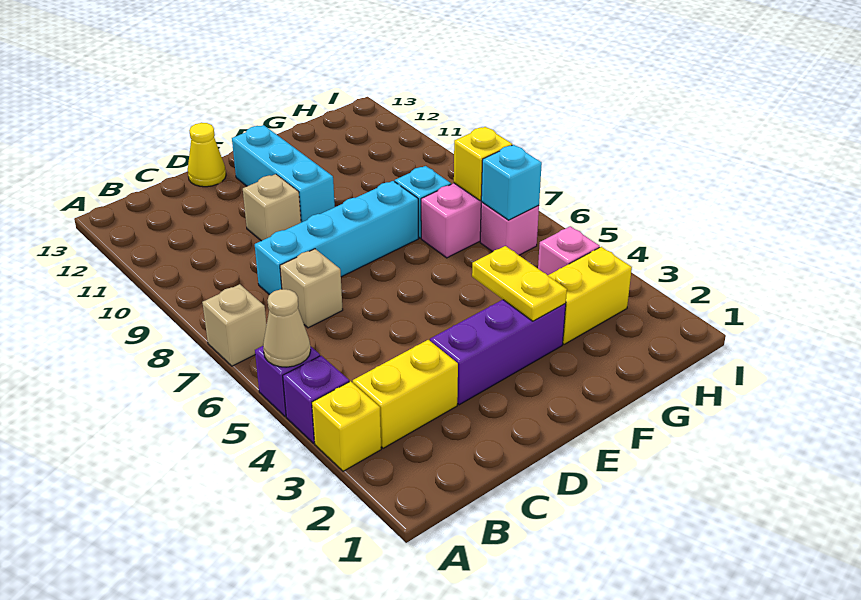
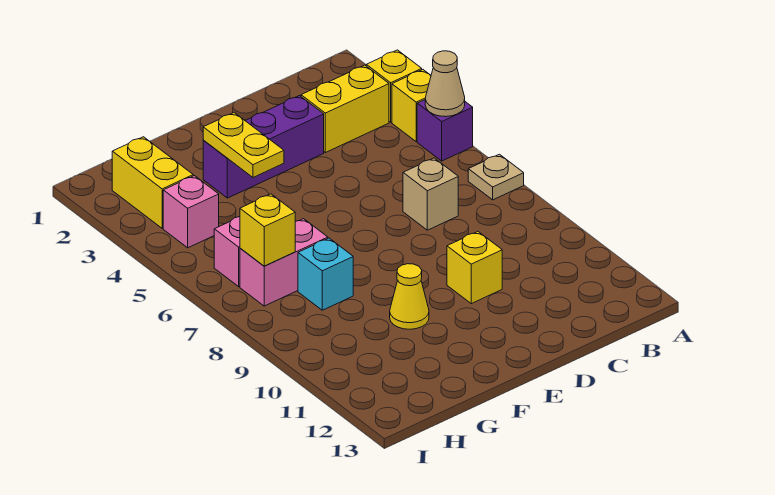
purple 1x1 brick [283,356,349,443] -> yellow 1x1 brick [392,70,431,142]
tan 1x1 brick [202,284,267,366] -> tan 1x1 plate [468,154,524,200]
cyan 1x4 brick [255,181,418,295] -> none
tan 1x1 brick [243,174,301,241] -> yellow 1x1 brick [447,232,502,304]
yellow 1x1 cone [188,123,226,187] -> yellow 1x1 cone moved to [390,264,429,329]
cyan 1x3 brick [232,125,335,223] -> none
yellow 1x2 brick [548,247,632,344] -> yellow 1x2 brick turned to [112,137,193,228]
cyan 1x1 brick [481,145,542,220] -> none

